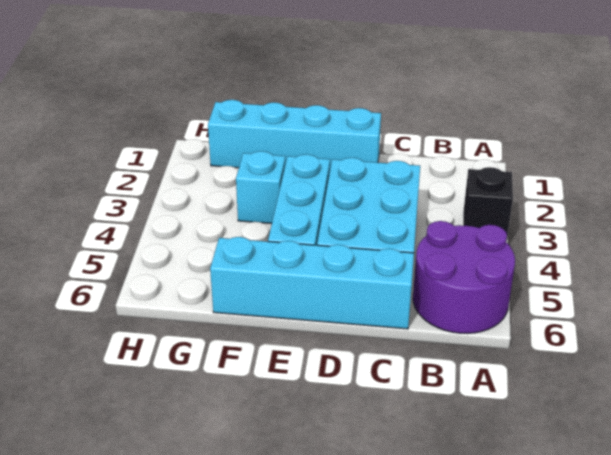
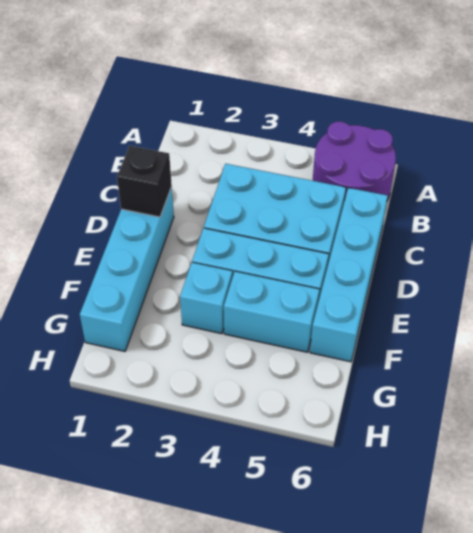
black 1x1 brick [463,167,513,241] -> black 1x1 brick moved to [117,146,172,217]
none -> cyan 1x2 brick [224,271,320,352]

